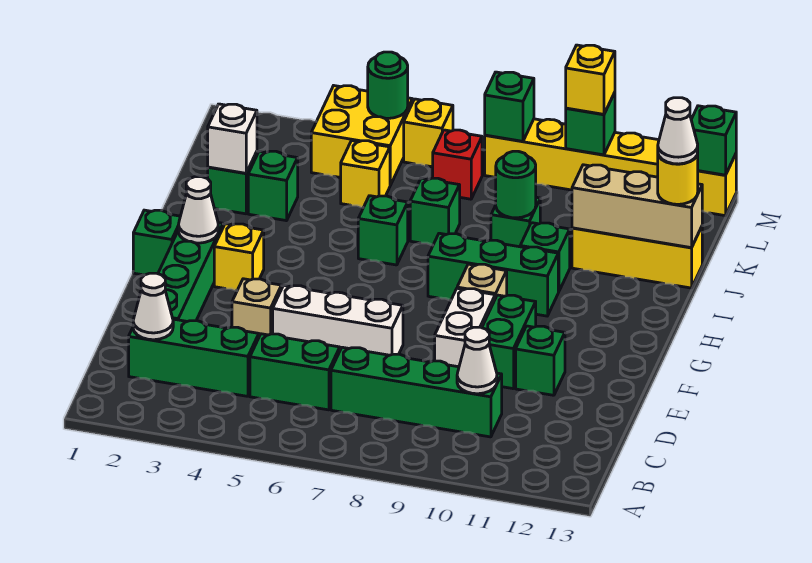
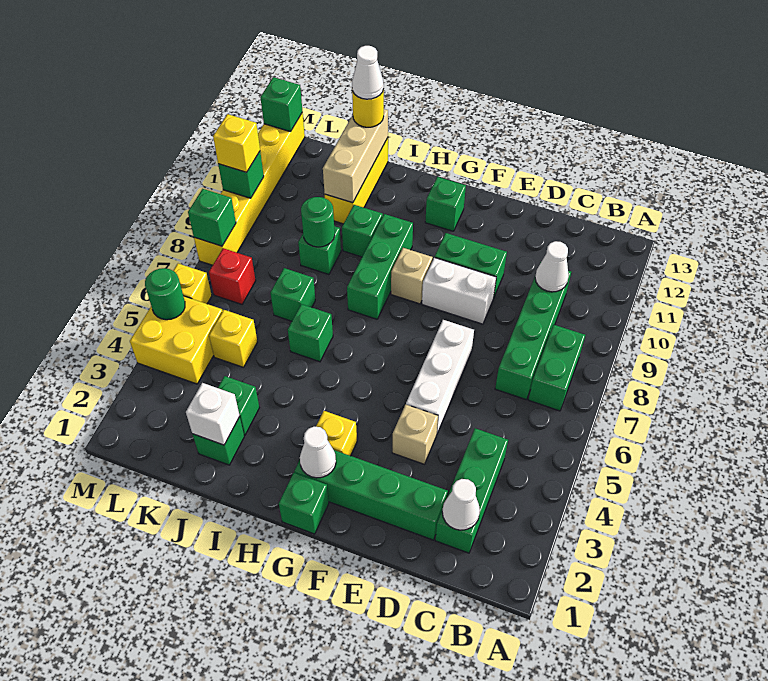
green 1x2 brick [250,334,340,410] -> green 1x2 brick moved to [528,325,585,411]
green 1x1 brick [516,326,565,395] -> green 1x1 brick moved to [425,177,466,231]

